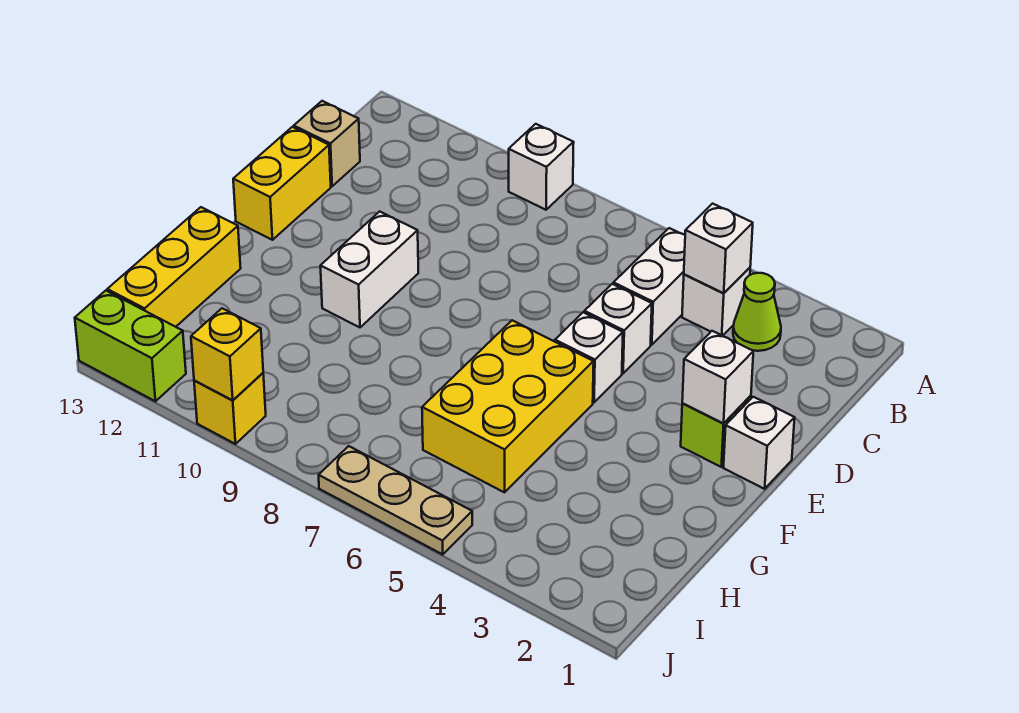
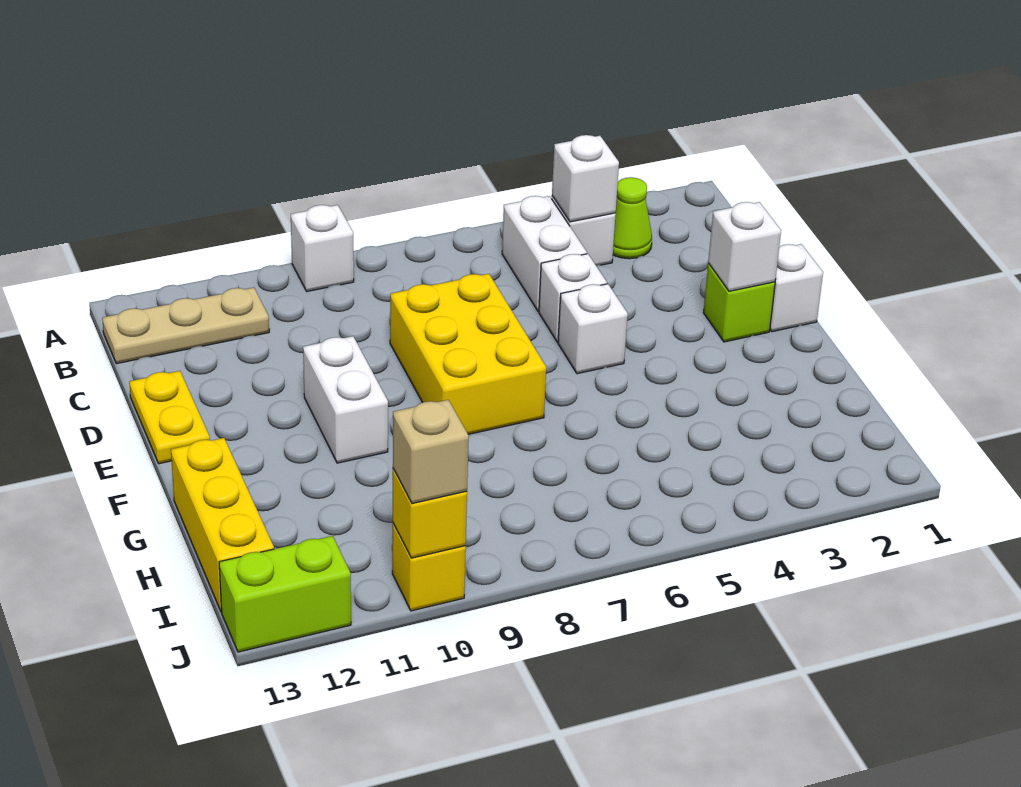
tan 1x1 brick [294,101,360,186] -> tan 1x1 brick moved to [393,400,469,504]
yellow 1x2 brick [233,127,331,240] -> yellow 1x2 plate [129,371,210,464]
yellow 2x3 brick [422,320,594,492] -> yellow 2x3 brick moved to [390,274,546,434]
tan 1x3 plate [319,446,472,554] -> tan 1x3 plate moved to [102,287,269,364]

